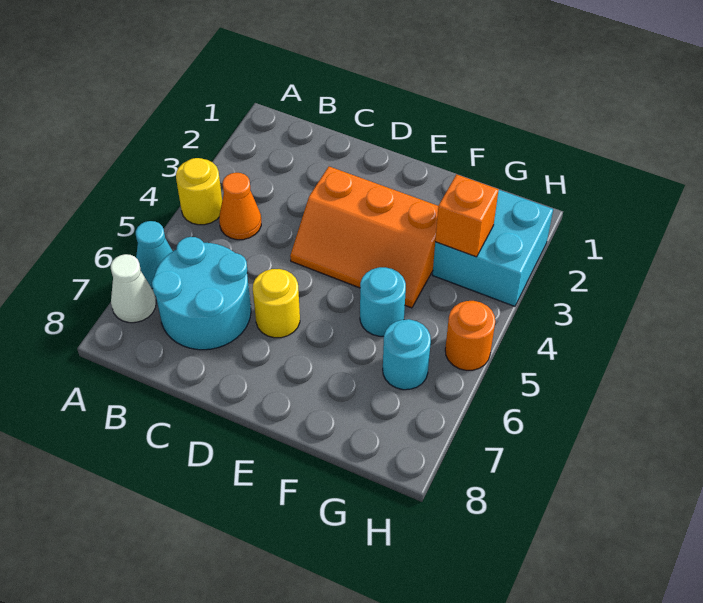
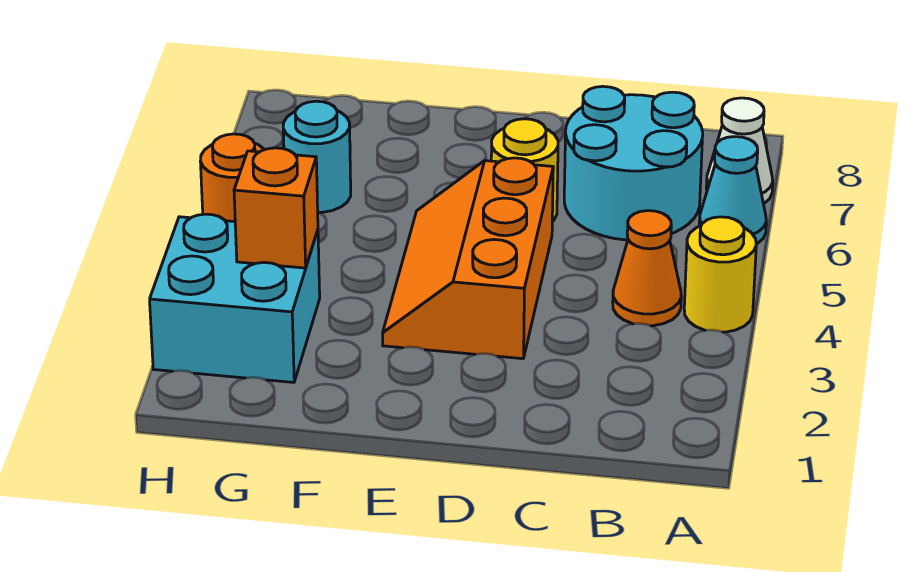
orange 2x3 slope [290,167,438,308] -> orange 2x3 slope turned to [383,158,553,359]
cyan 1x1 round brick [360,267,406,336] -> none

